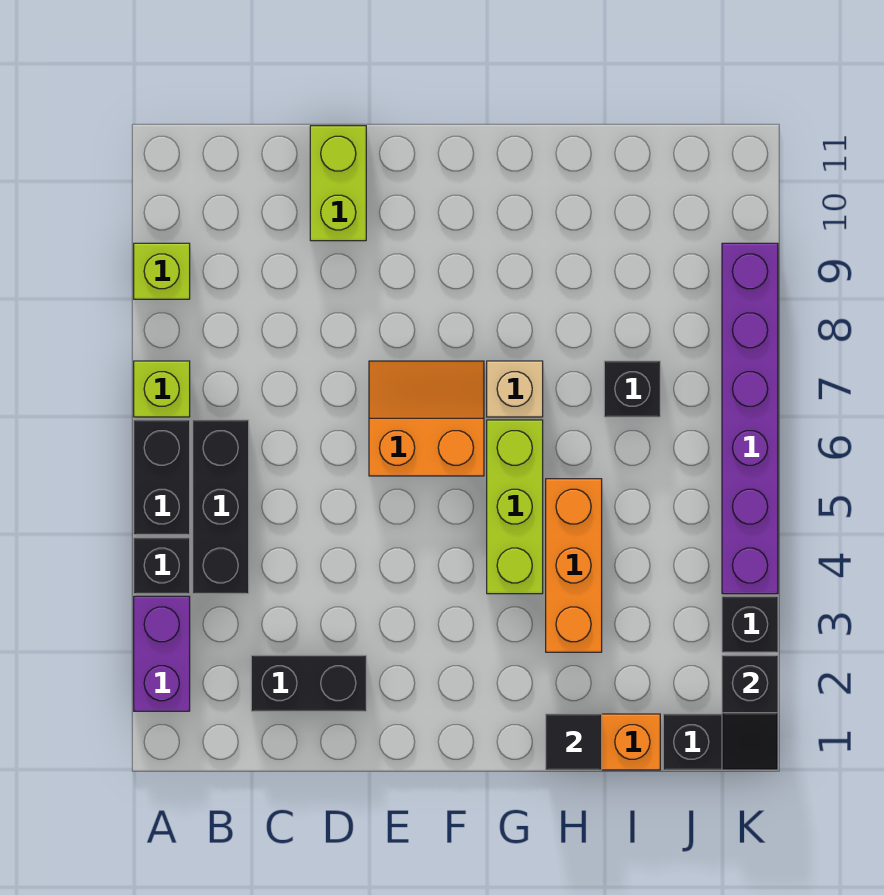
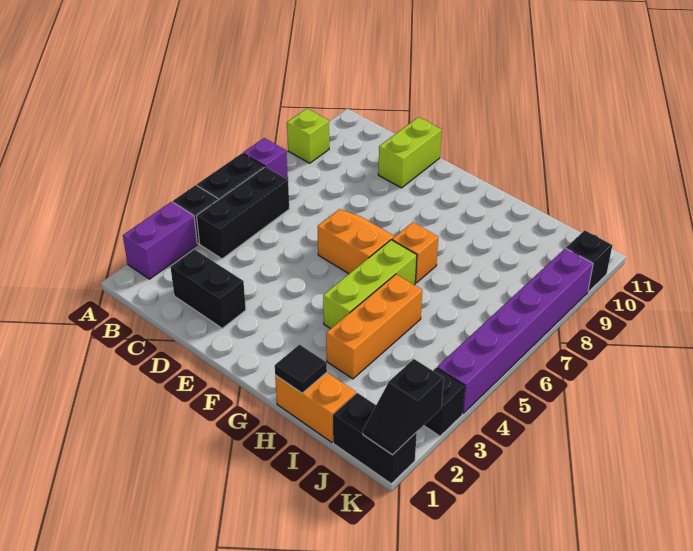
lime 1x1 brick [134,361,190,417] -> purple 1x1 brick [243,138,288,179]
tan 1x1 brick [487,361,543,417] -> orange 1x1 brick [392,222,438,283]
black 1x1 brick [604,361,660,417] -> black 1x1 brick moved to [566,230,612,291]

